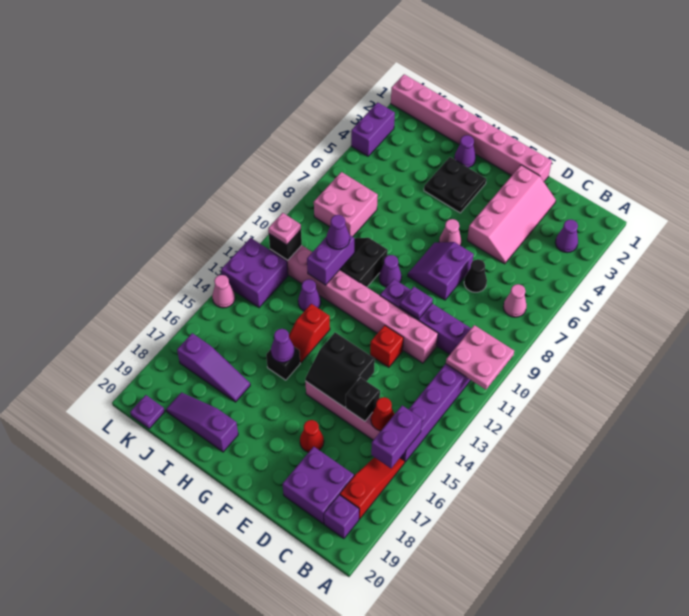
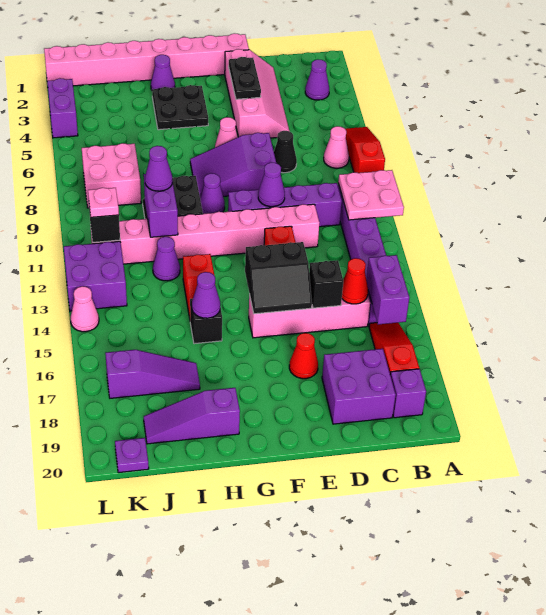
none -> red 1x3 slope [345,127,385,173]
none -> black 1x2 plate [229,57,261,99]
purple 2x2 slope [408,242,474,300] -> purple 2x3 slope [190,133,276,196]
purple 1x1 plate [400,287,433,319] -> purple 1x1 cone [258,163,285,207]

